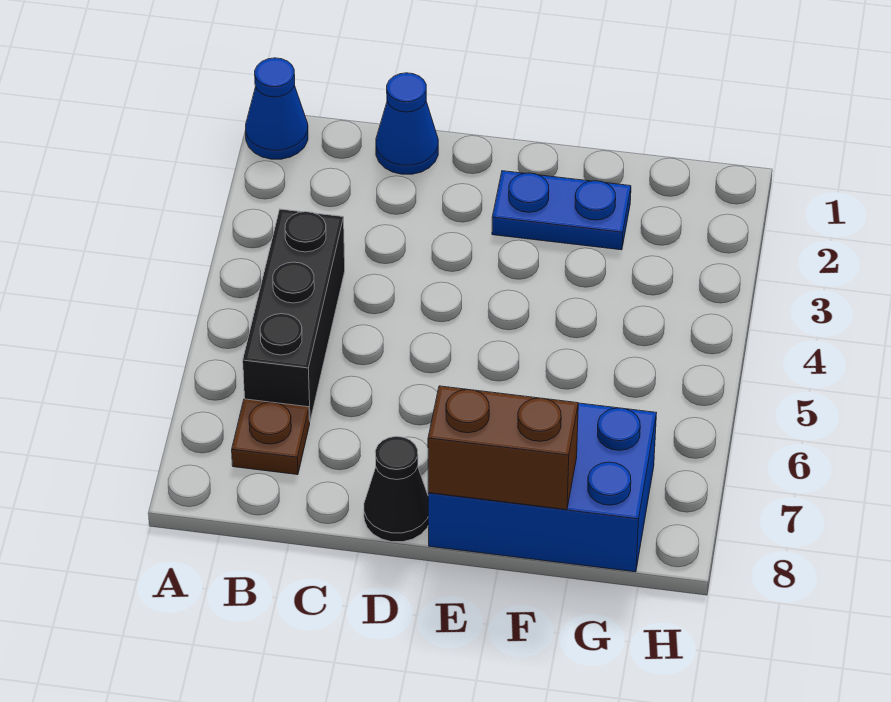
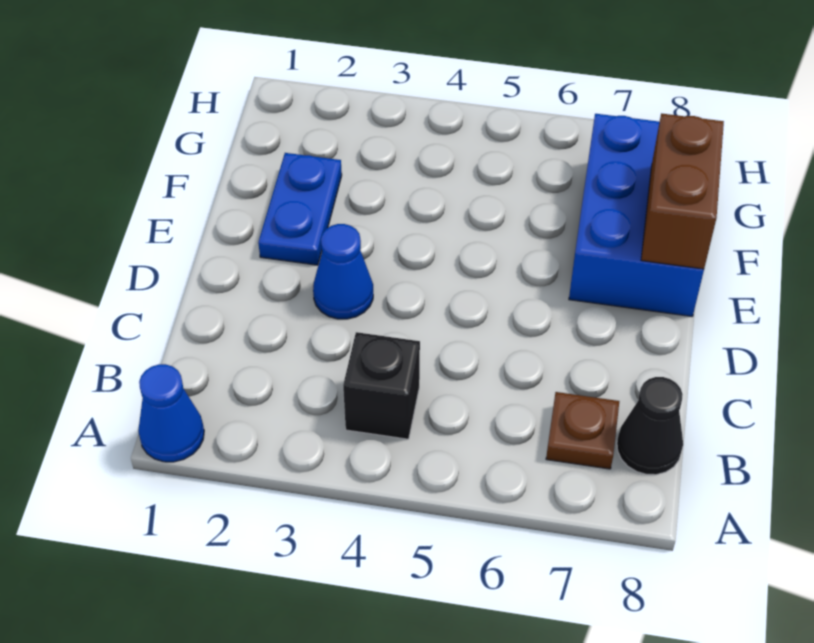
black 1x3 brick [243,209,345,420] -> black 1x1 brick [343,332,420,439]
blue 1x1 cone [376,73,438,174] -> blue 1x1 cone moved to [313,224,373,319]
black 1x1 cone [364,437,428,542] -> black 1x1 cone moved to [617,377,683,475]

